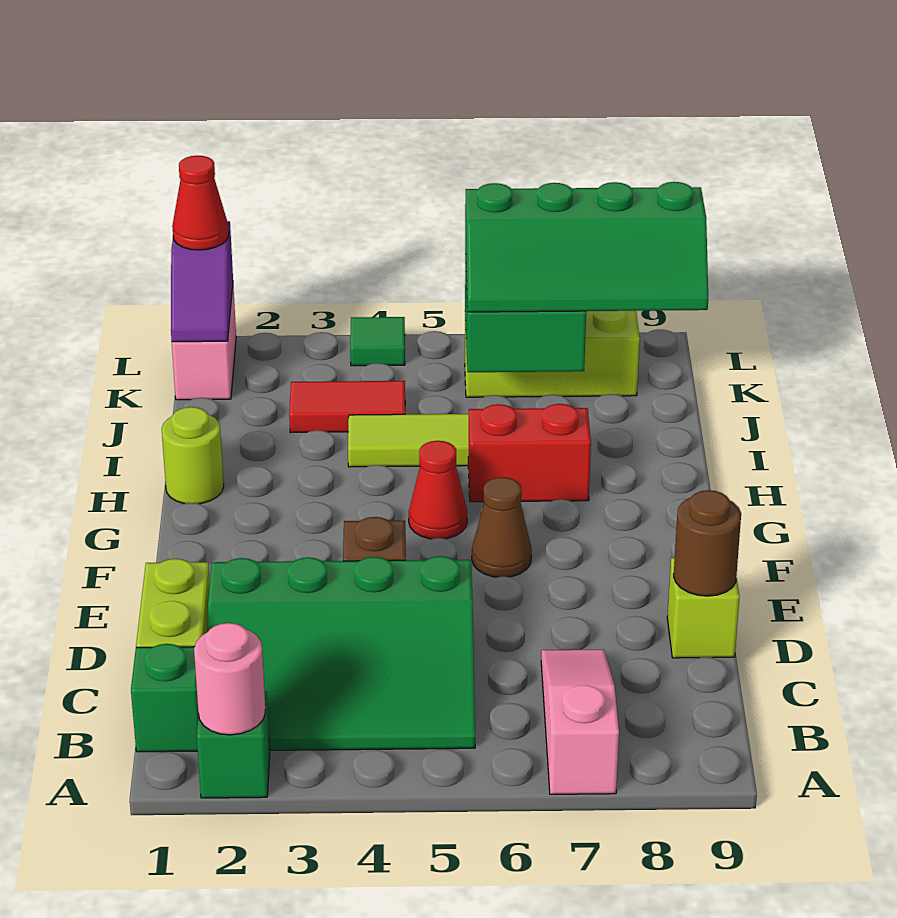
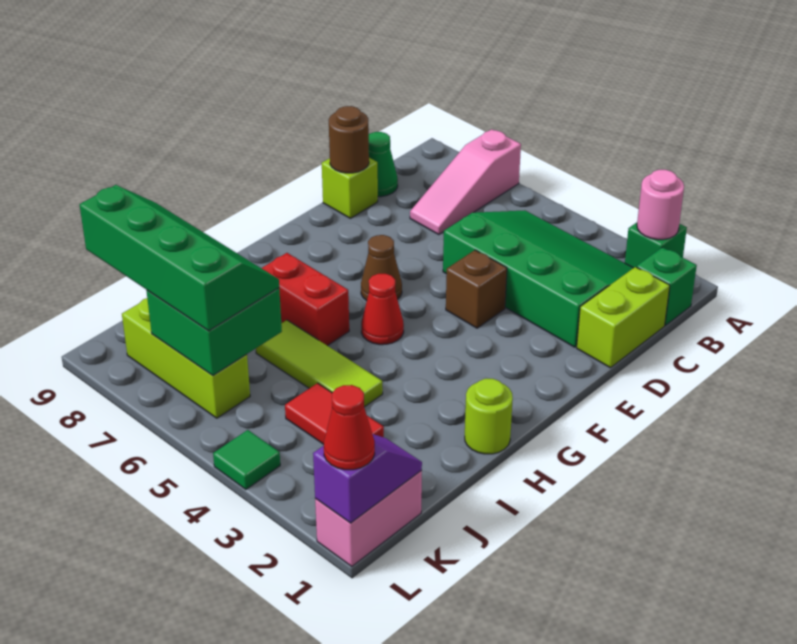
none -> green 1x1 cone [369,132,398,197]

